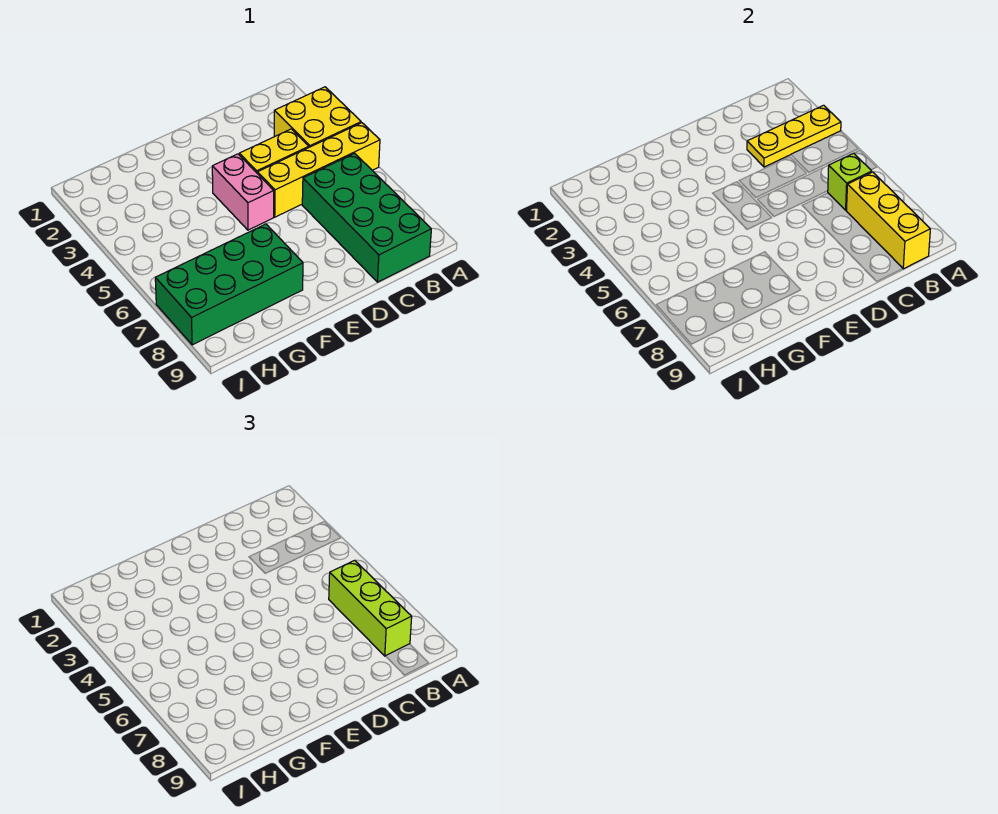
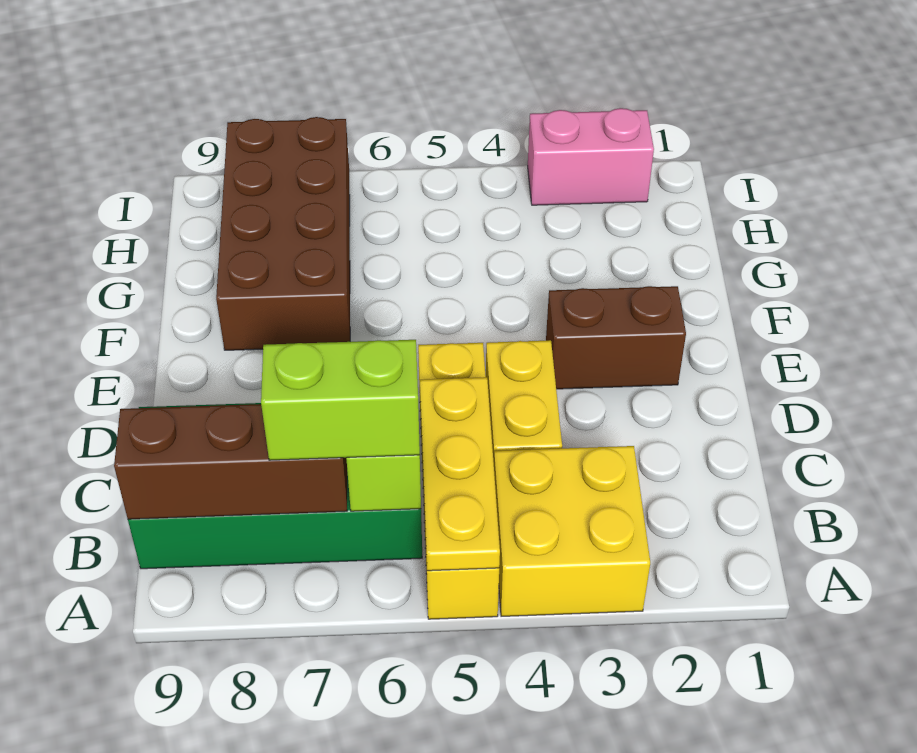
yellow 1x3 plate [747,105,841,167] -> yellow 1x3 plate moved to [420,377,500,571]
lime 1x3 brick [329,560,412,656] -> lime 1x2 brick [261,340,420,460]
yellow 1x3 brick [847,172,930,269] -> brown 1x3 brick [114,404,347,519]
none -> brown 1x2 brick [546,286,686,389]
pink 1x2 brick [212,154,274,230] -> pink 1x2 brick moved to [528,108,654,205]
green 2x4 brick [155,224,303,345] -> brown 2x4 brick [216,117,350,350]

